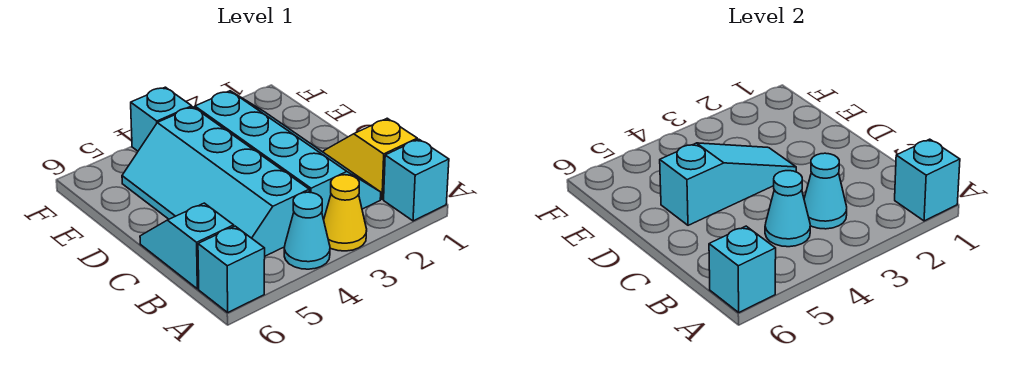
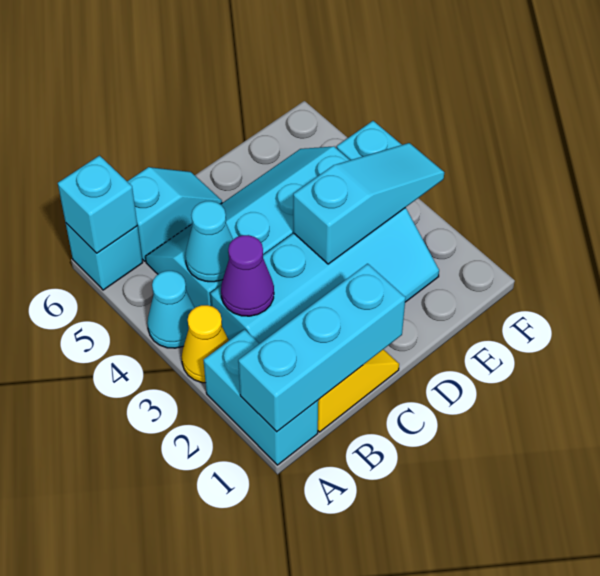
cyan 1x1 brick [384,139,449,221] -> cyan 1x2 brick [203,329,318,465]
cyan 1x1 brick [895,139,960,221] -> cyan 1x3 brick [238,264,405,432]
cyan 1x1 cone [804,153,847,229] -> purple 1x1 cone [221,235,274,316]
cyan 1x3 slope [660,143,796,225] -> cyan 1x3 slope turned to [293,143,444,264]

